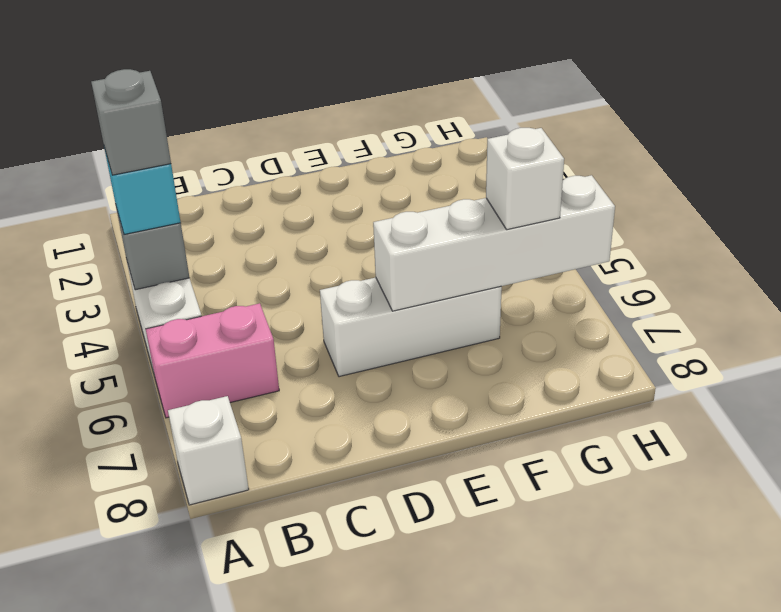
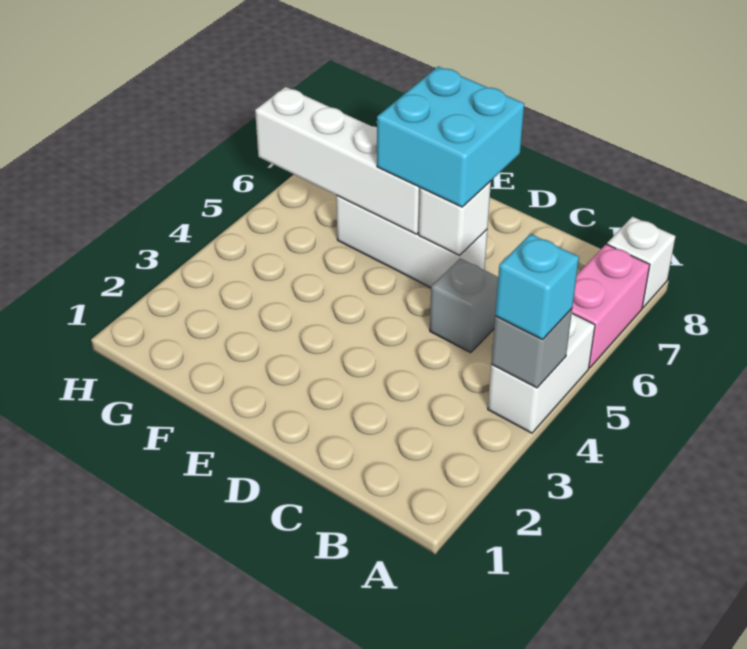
grey 1x1 brick [91,69,171,175] -> grey 1x1 brick moved to [430,259,498,353]
pink 1x2 brick [146,303,279,418] -> pink 1x2 brick turned to [572,244,650,368]
none -> cyan 2x2 brick [377,66,524,207]
white 1x1 brick [486,128,564,230] -> white 1x1 brick moved to [419,181,491,255]

